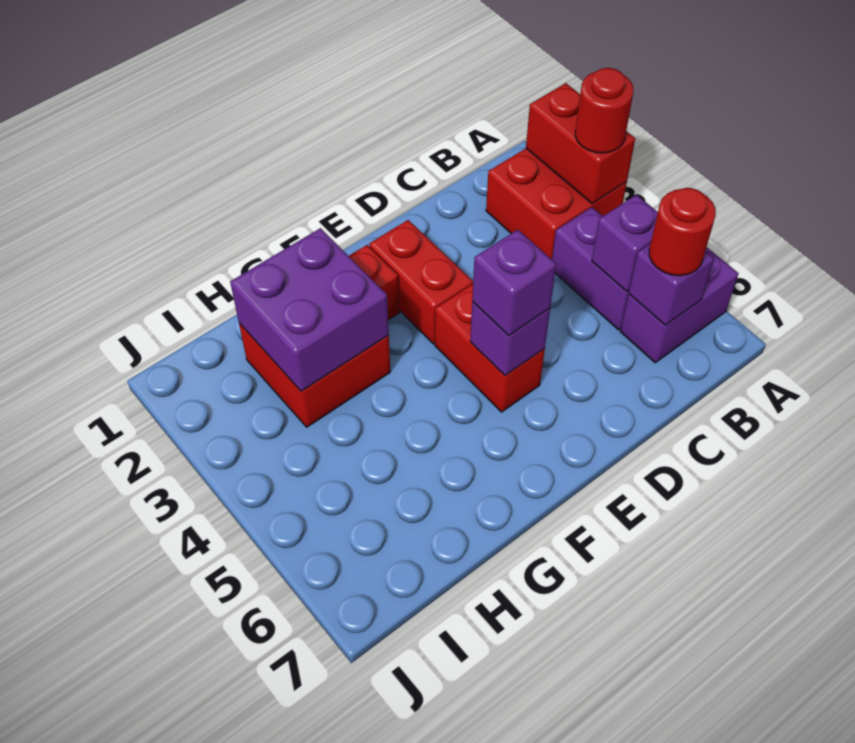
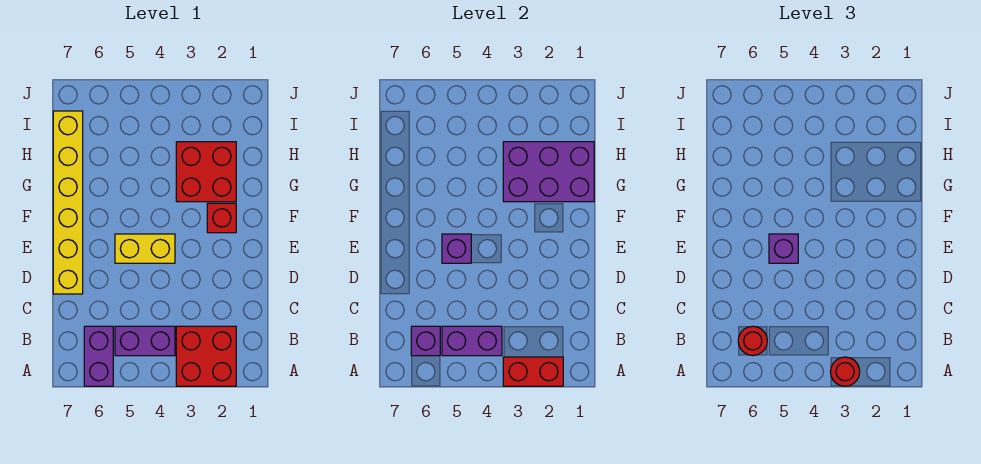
purple 1x1 brick [592,195,658,292] -> purple 1x2 brick [442,326,502,356]
none -> yellow 1x6 brick [53,111,83,294]
red 1x2 brick [369,220,473,344] -> none
red 1x2 brick [435,284,545,412] -> yellow 1x2 brick [115,234,175,263]
purple 2x2 brick [230,228,389,391] -> purple 2x3 brick [503,142,594,202]

